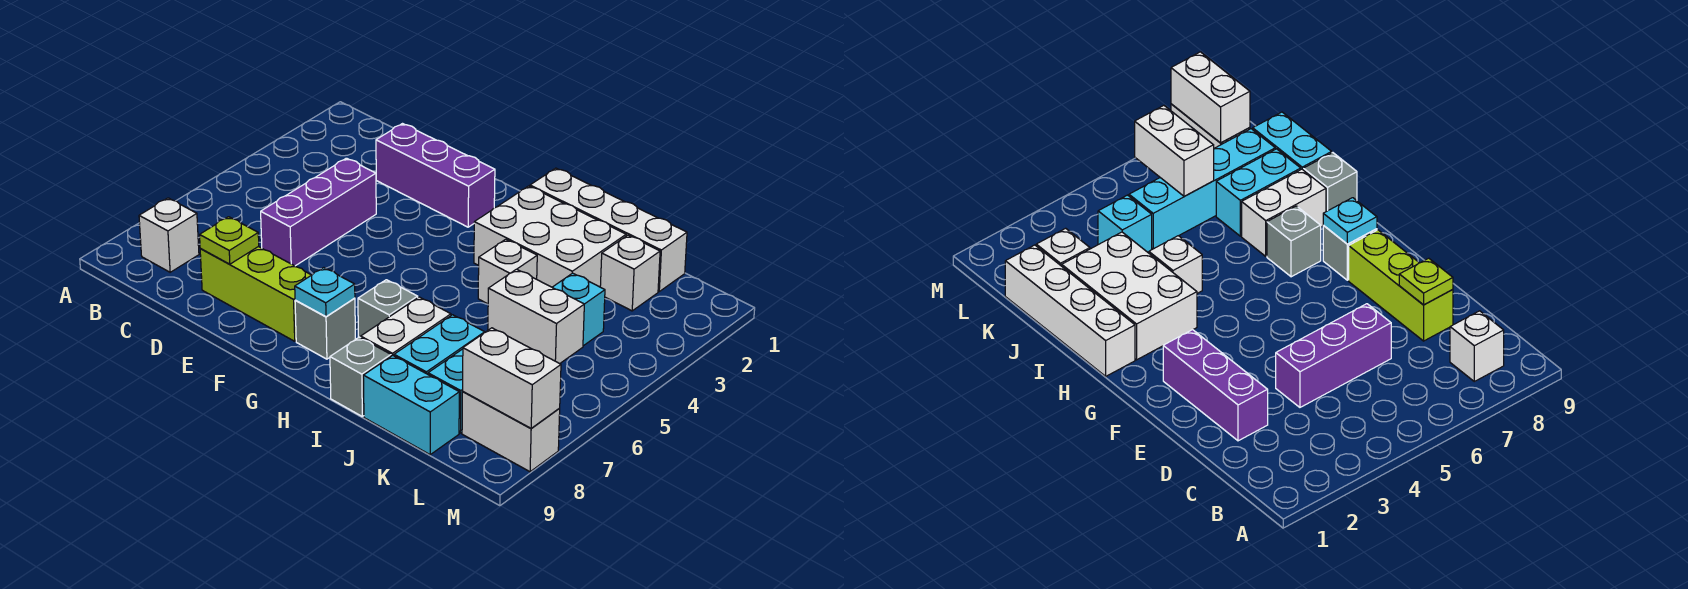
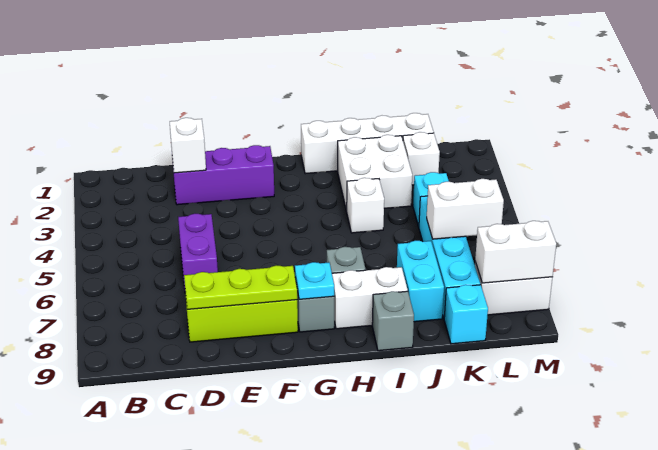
white 1x1 brick [139,198,199,272] -> white 1x1 brick moved to [170,118,206,173]
purple 1x3 brick [261,158,376,266] -> purple 1x2 brick [178,214,218,289]
lime 1x1 plate [200,217,259,264] -> lime 1x3 plate [184,265,297,310]
white 2x3 brick [474,186,626,287] -> white 2x2 brick [338,135,412,211]
white 1x2 brick [361,297,451,356] -> white 1x2 brick turned to [332,267,408,329]
cyan 1x2 brick [363,355,459,455] -> cyan 1x1 brick [444,285,488,344]

